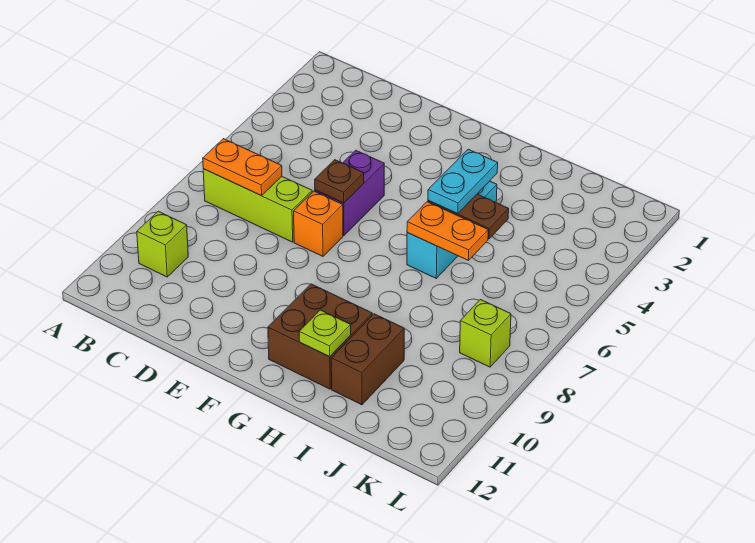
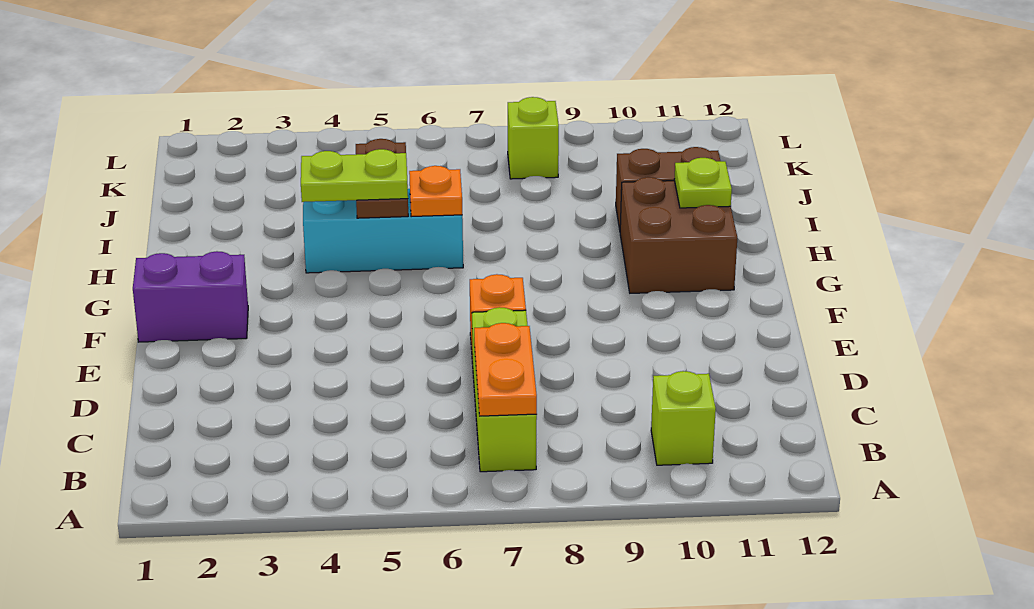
purple 1x2 brick [315,150,384,235] -> purple 1x2 brick moved to [133,251,248,342]
brown 1x1 plate [315,160,364,203] -> none
cyan 1x2 plate [428,149,498,214] -> lime 1x2 plate [301,149,408,202]
orange 1x2 plate [407,202,488,260] -> orange 1x1 plate [409,166,462,217]

